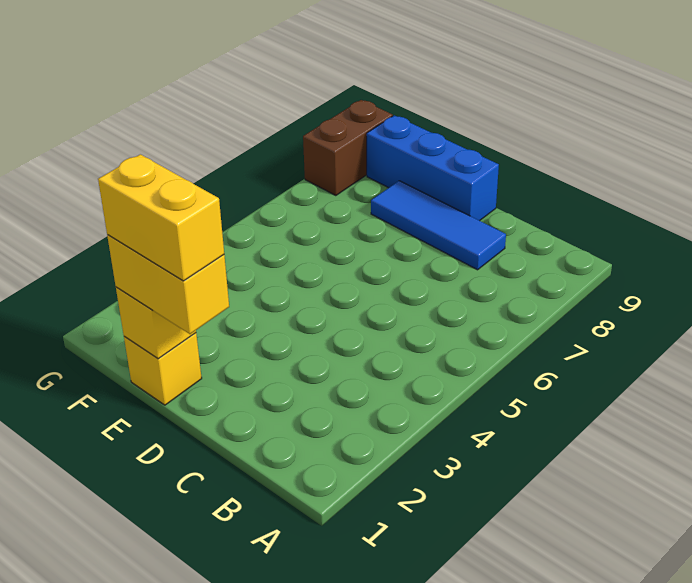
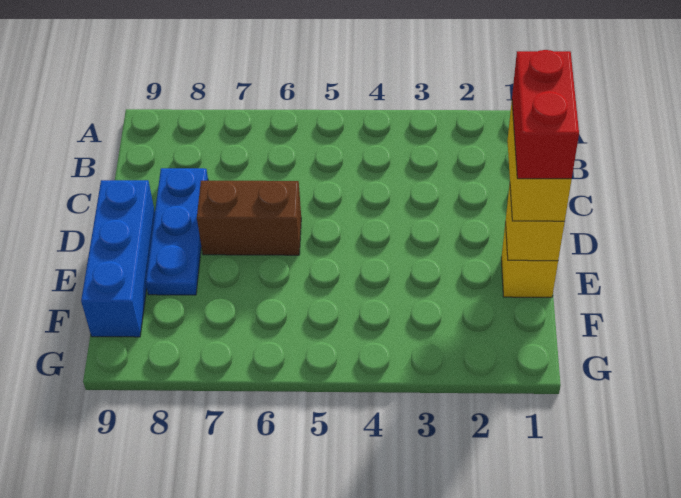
blue 1x3 tile [371,181,506,270] -> blue 1x3 plate [146,168,208,295]
yellow 1x2 brick [98,154,224,281] -> red 1x2 brick [512,50,579,179]
brown 1x2 brick [303,100,393,196] -> brown 1x2 brick moved to [197,181,301,255]

